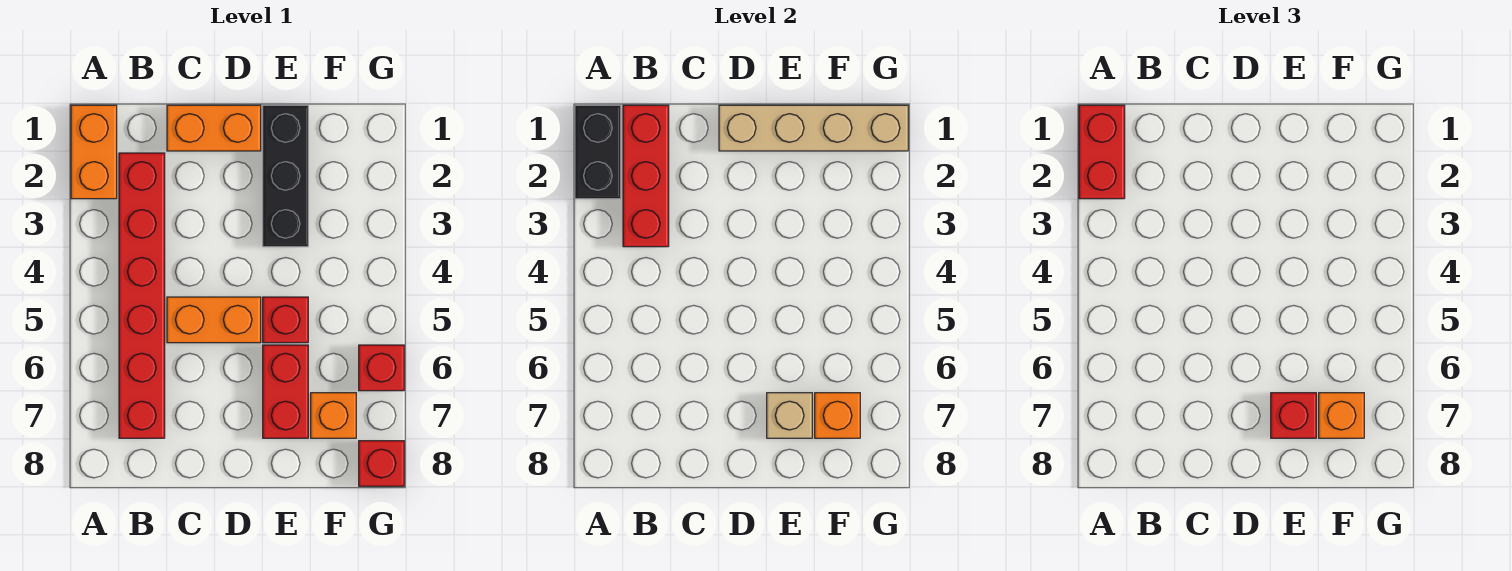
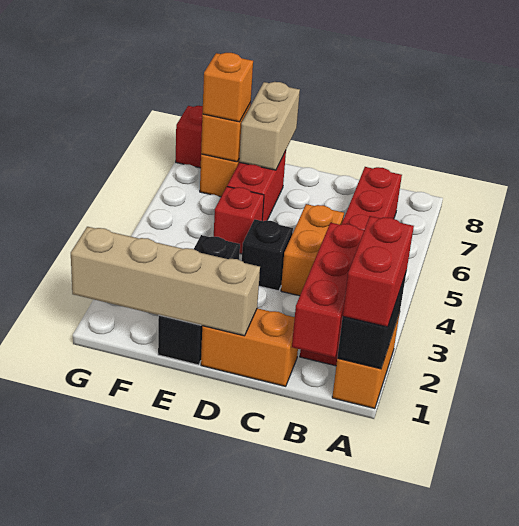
orange 1x2 brick [167,297,261,343] -> orange 1x2 brick turned to [281,204,344,296]
none -> black 1x1 brick [242,219,293,291]
tan 1x1 brick [767,393,812,438] -> tan 1x2 brick [239,82,300,170]
red 1x1 brick [1271,393,1316,438] -> none
red 1x1 brick [359,345,404,391] -> none

